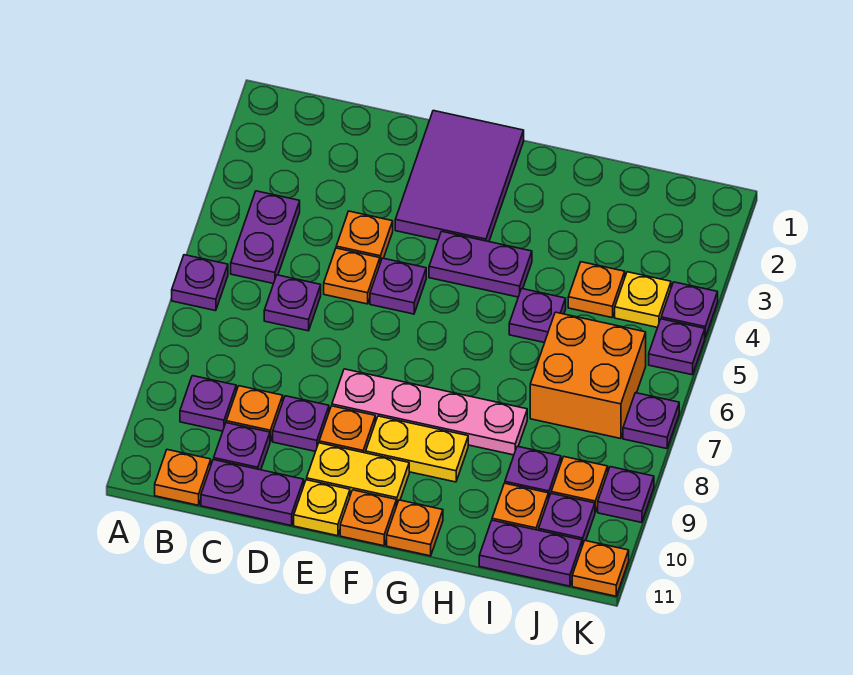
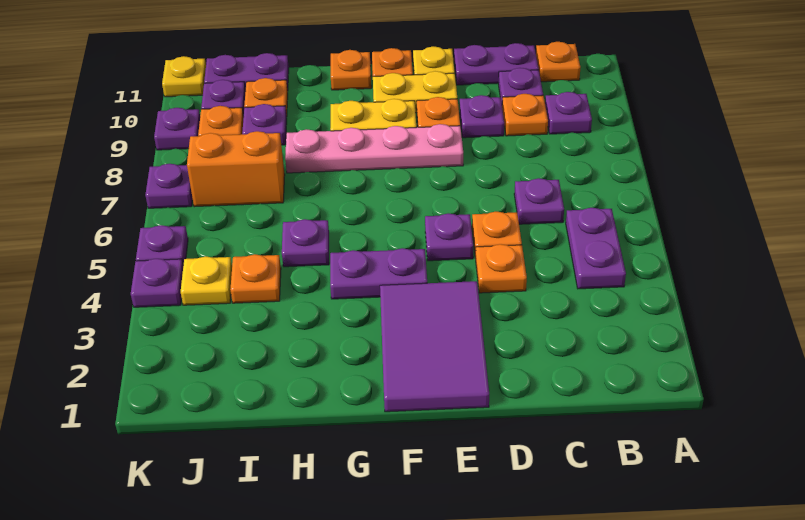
purple 1x1 plate [172,255,228,311] -> none
orange 2x2 brick [530,312,646,439] -> orange 1x2 brick [187,131,285,207]
orange 1x1 plate [572,541,629,596] -> yellow 1x1 plate [162,56,206,97]

